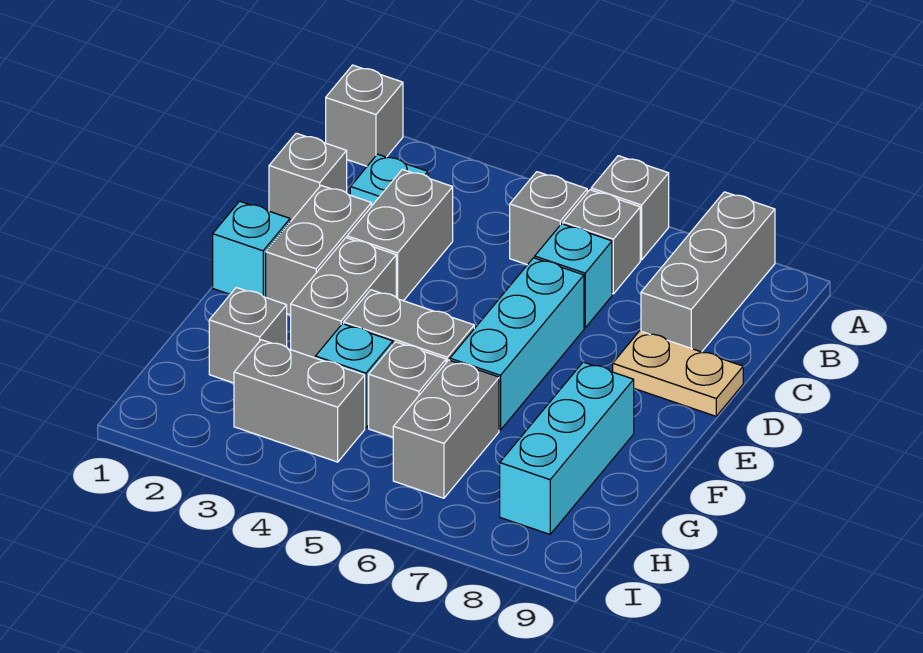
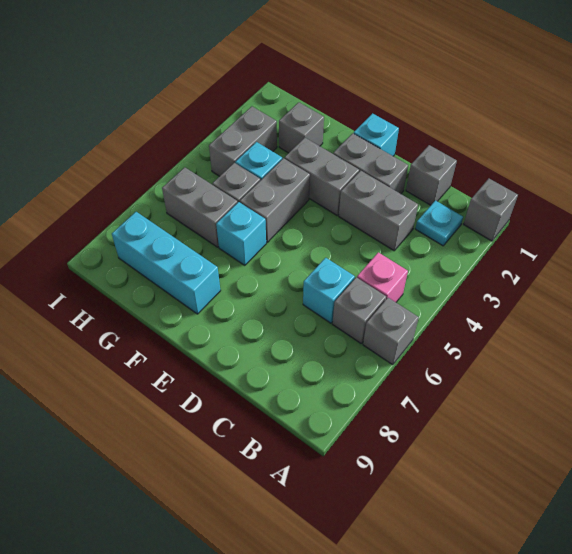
grey 1x3 brick [641,192,775,352] -> none
grey 1x1 brick [510,172,587,265] -> pink 1x1 brick [357,252,408,302]
cyan 1x3 brick [450,258,584,430] -> cyan 1x1 brick [216,202,266,265]
tan 1x2 plate [613,331,743,416] -> none

